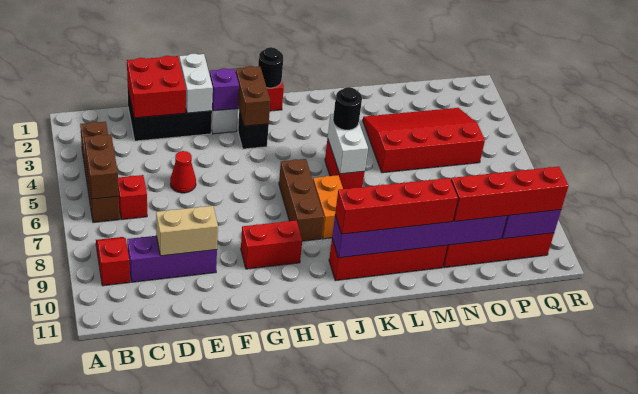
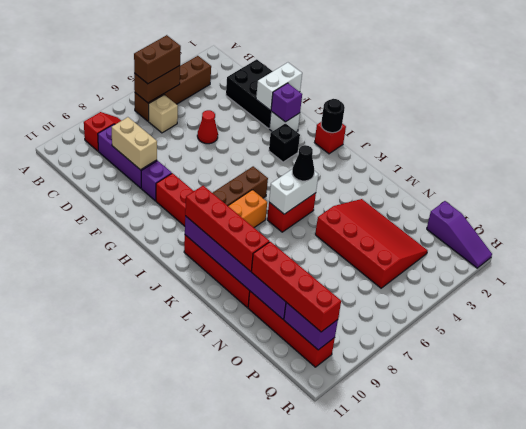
red 1x1 brick [118,175,147,220] -> tan 1x1 brick [149,95,178,133]
red 2x2 brick [127,56,186,118] -> none
none -> purple 1x1 brick [141,161,172,201]
brown 1x2 brick [236,66,270,126] -> brown 1x2 brick moved to [134,35,181,84]
black 1x1 round brick [333,87,362,130] -> black 1x1 cone [292,145,314,181]
none -> purple 1x3 slope [427,201,492,268]

